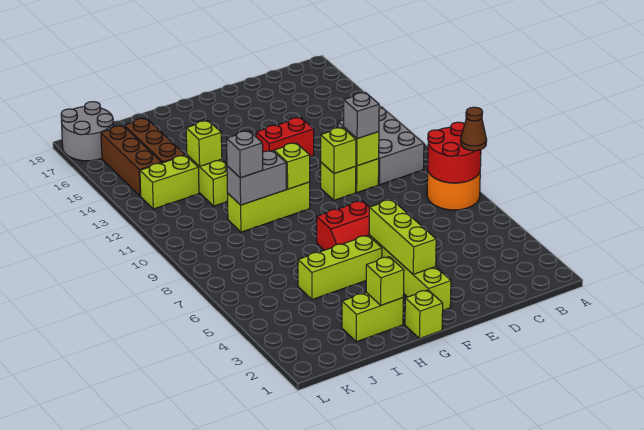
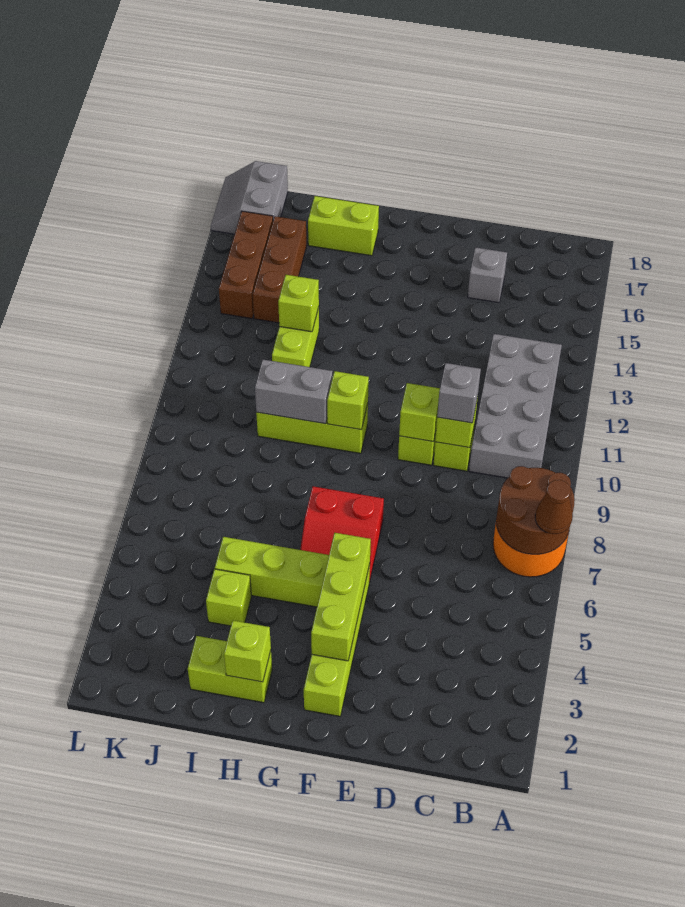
red 2x2 round brick [428,122,481,183] -> brown 2x2 round brick [496,466,575,554]
grey 2x3 brick [338,107,424,185] -> grey 2x4 brick [469,334,562,478]
red 1x2 brick [256,117,314,157] -> none
lime 1x1 brick [405,290,443,339] -> lime 1x1 brick moved to [206,569,251,626]
grey 1x1 brick [227,131,263,178] -> grey 1x1 brick moved to [468,247,507,303]
lime 1x2 brick [140,155,199,209] -> lime 1x2 brick moved to [308,196,379,256]
grey 2x2 round brick [61,102,113,161] -> grey 2x2 slope [211,161,288,234]

